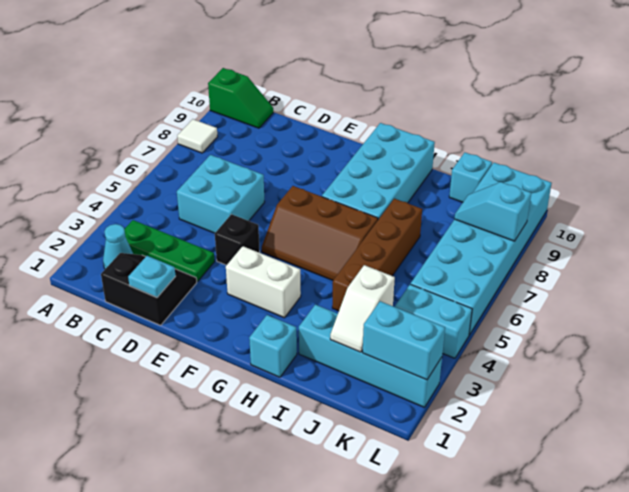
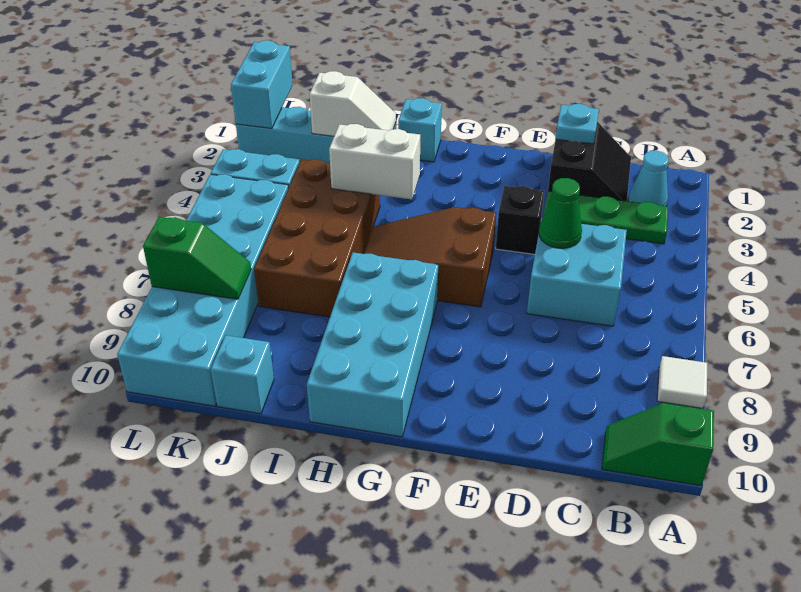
black 2x2 slope [101,253,197,325] -> black 2x2 slope turned to [548,122,631,201]
none -> green 1x1 cone [539,178,582,248]
white 1x2 brick [226,246,301,318] -> white 1x2 brick moved to [329,124,420,199]
brown 2x3 slope [262,186,378,280] -> brown 2x3 slope turned to [364,207,496,307]
brown 1x4 brick [332,199,422,311] -> brown 2x4 brick [254,159,380,317]
white 1x2 slope [330,265,395,352] -> white 1x2 slope turned to [310,71,396,136]
cyan 1x2 brick [363,301,445,380] -> cyan 1x2 brick turned to [231,41,293,129]
cyan 1x2 slope [455,182,531,241] -> green 1x2 slope [143,217,251,299]

